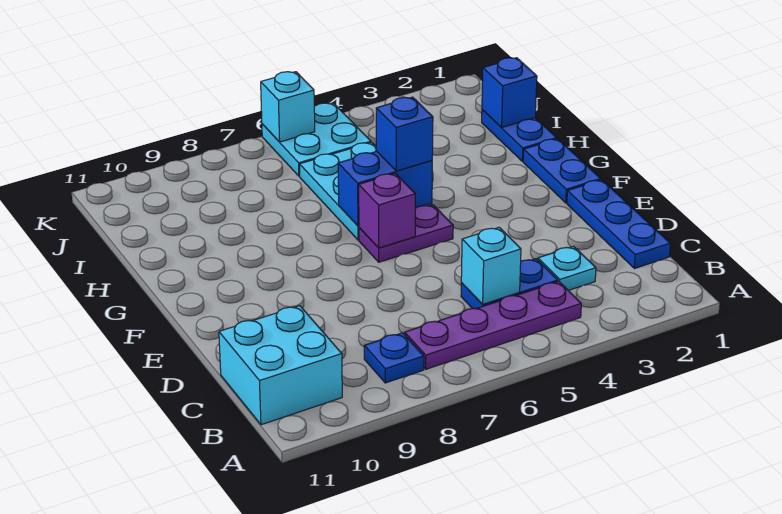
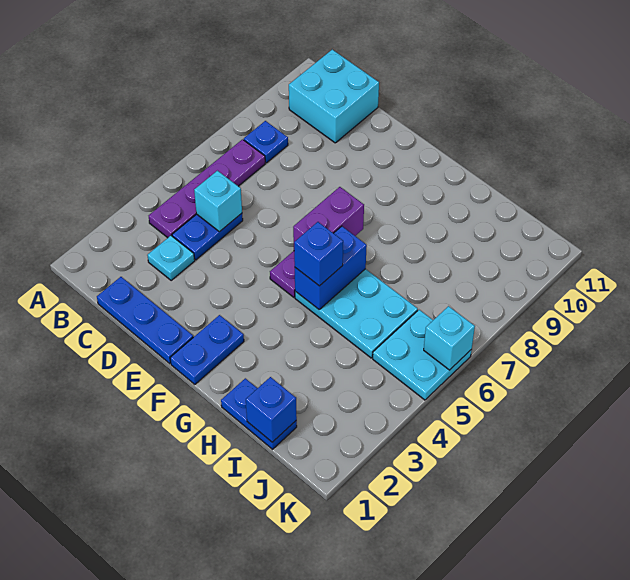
blue 1x2 plate [523,139,601,203] -> blue 1x2 plate turned to [170,315,244,384]
purple 1x1 brick [359,173,415,248] -> purple 1x2 brick [293,187,364,242]

